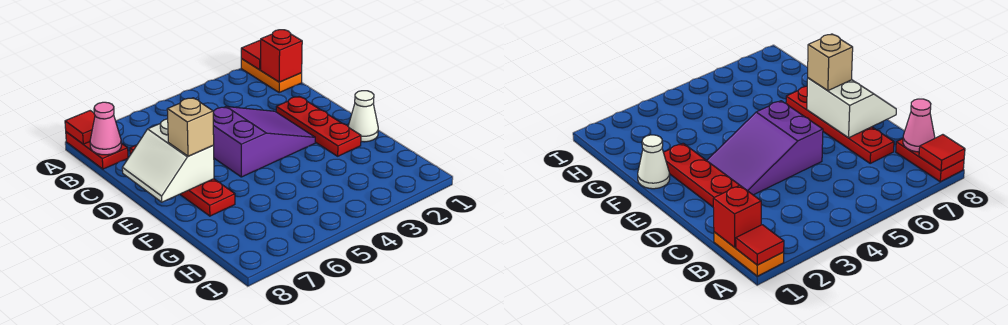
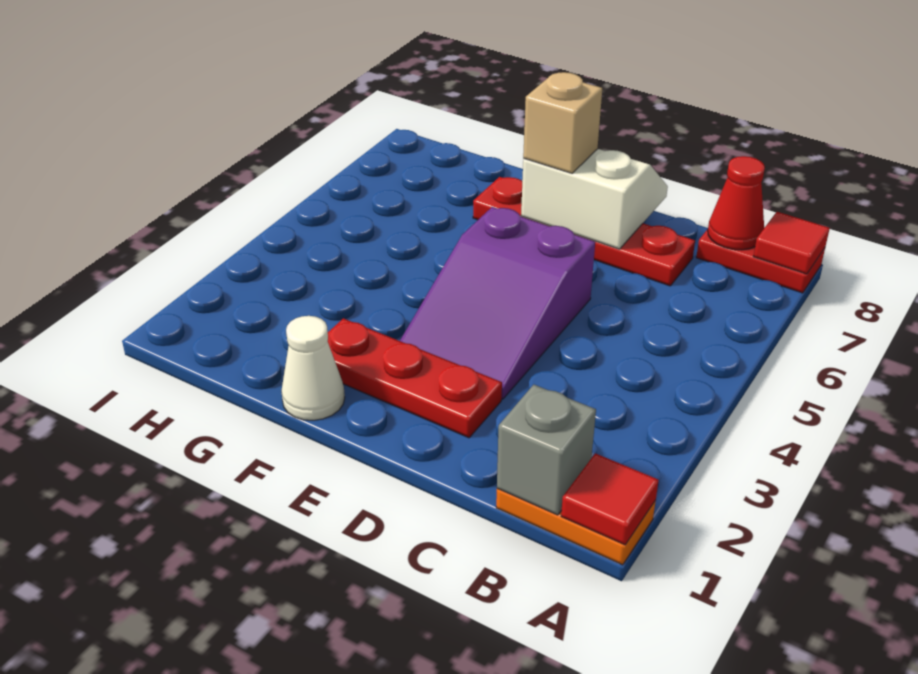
red 1x1 brick [261,30,302,82] -> grey 1x1 brick [497,385,596,515]
pink 1x1 cone [90,102,121,155] -> red 1x1 cone [708,156,765,250]

